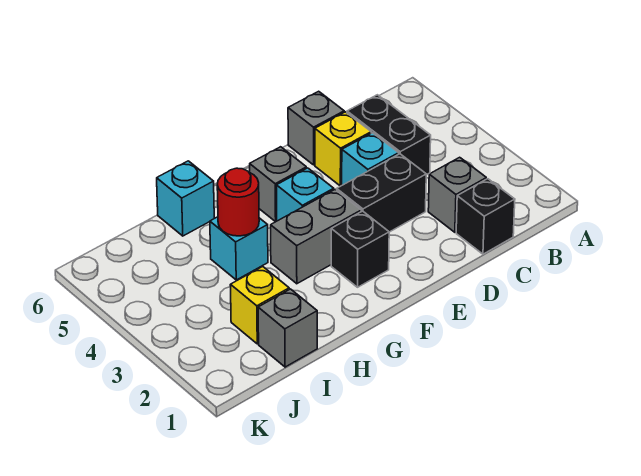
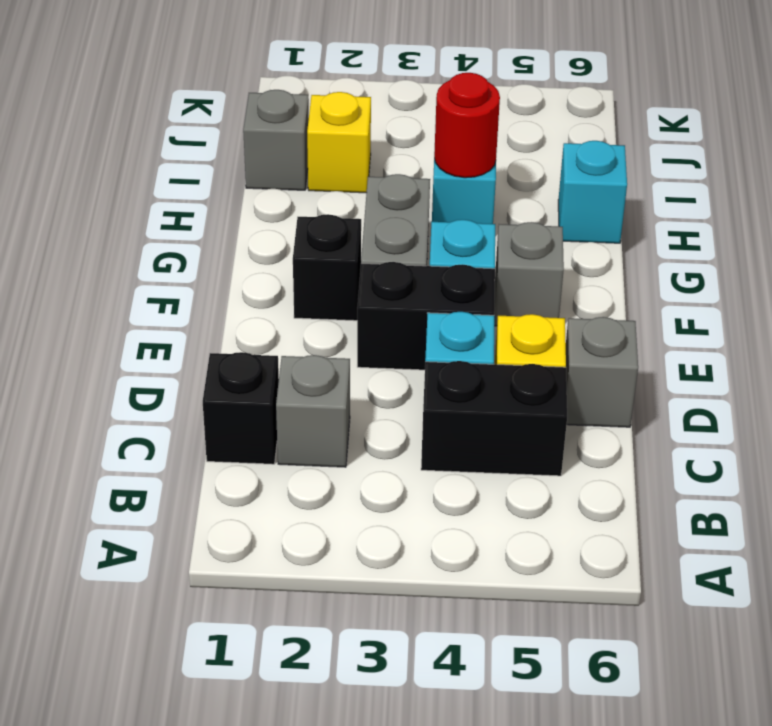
black 1x2 brick [337,154,426,232] -> black 1x2 brick turned to [357,262,495,370]

